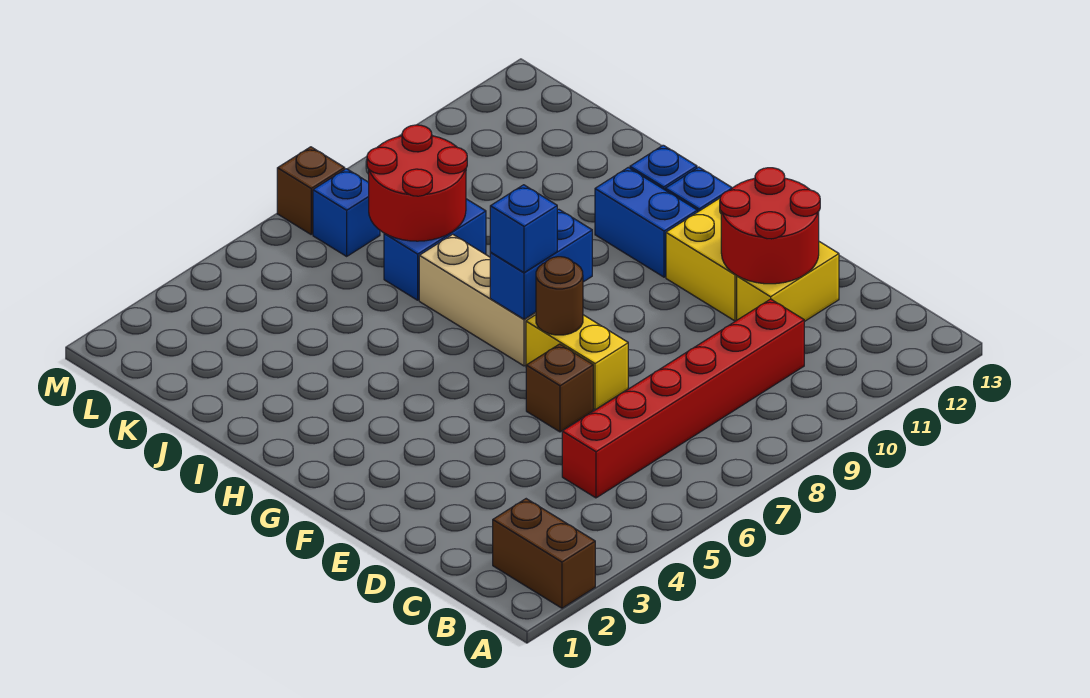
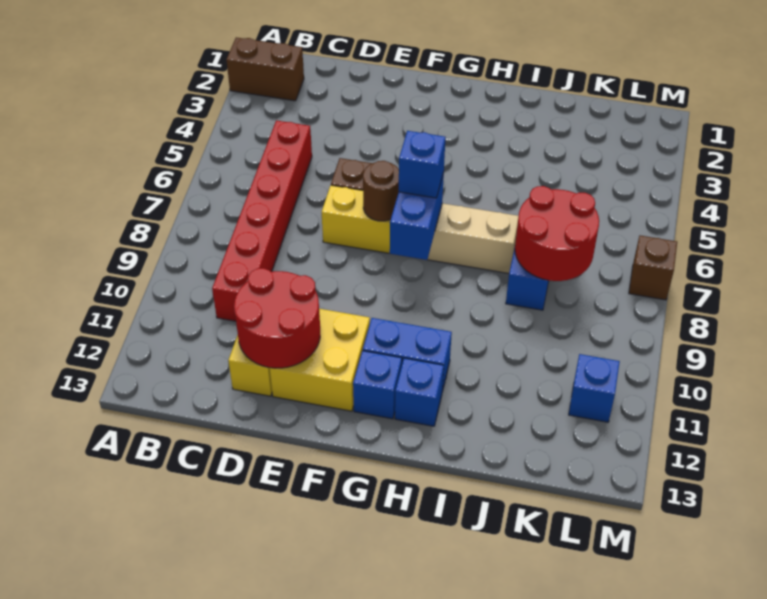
blue 1x1 brick [313,169,380,256] -> blue 1x1 brick moved to [569,354,620,422]

